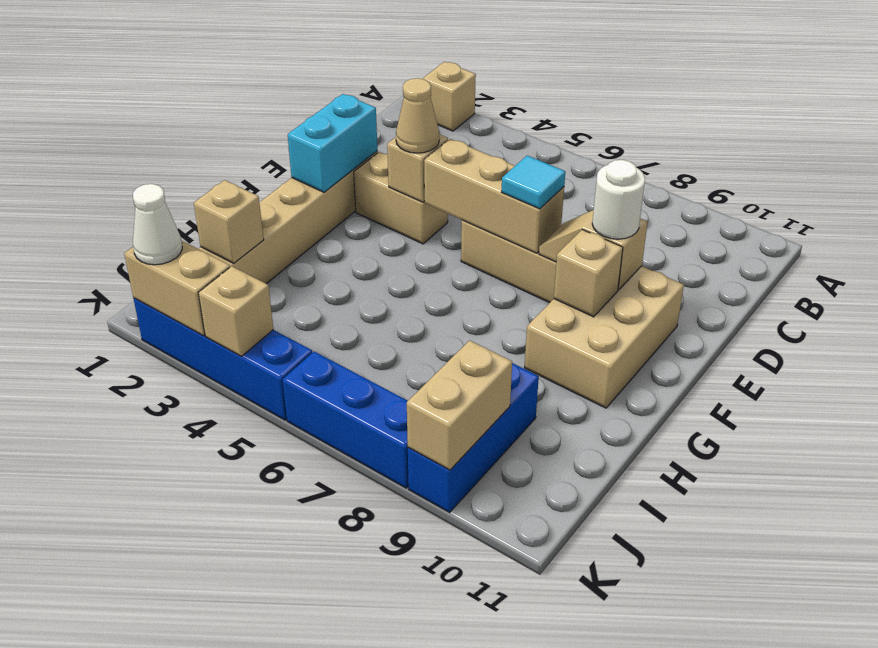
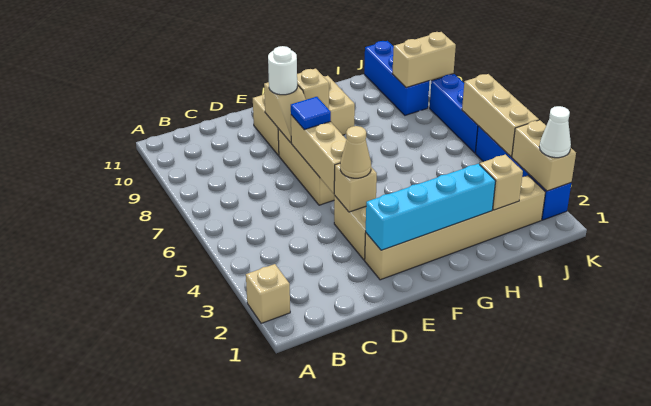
cyan 1x2 brick [288,94,378,192] -> cyan 1x4 brick [366,164,496,250]
cyan 1x1 tile [502,155,565,209] -> blue 1x1 tile [291,97,331,130]
blue 1x3 brick [408,363,539,512] -> blue 1x3 brick turned to [364,41,429,115]
tan 1x1 brick [199,266,273,356] -> tan 1x3 brick [462,74,539,157]

